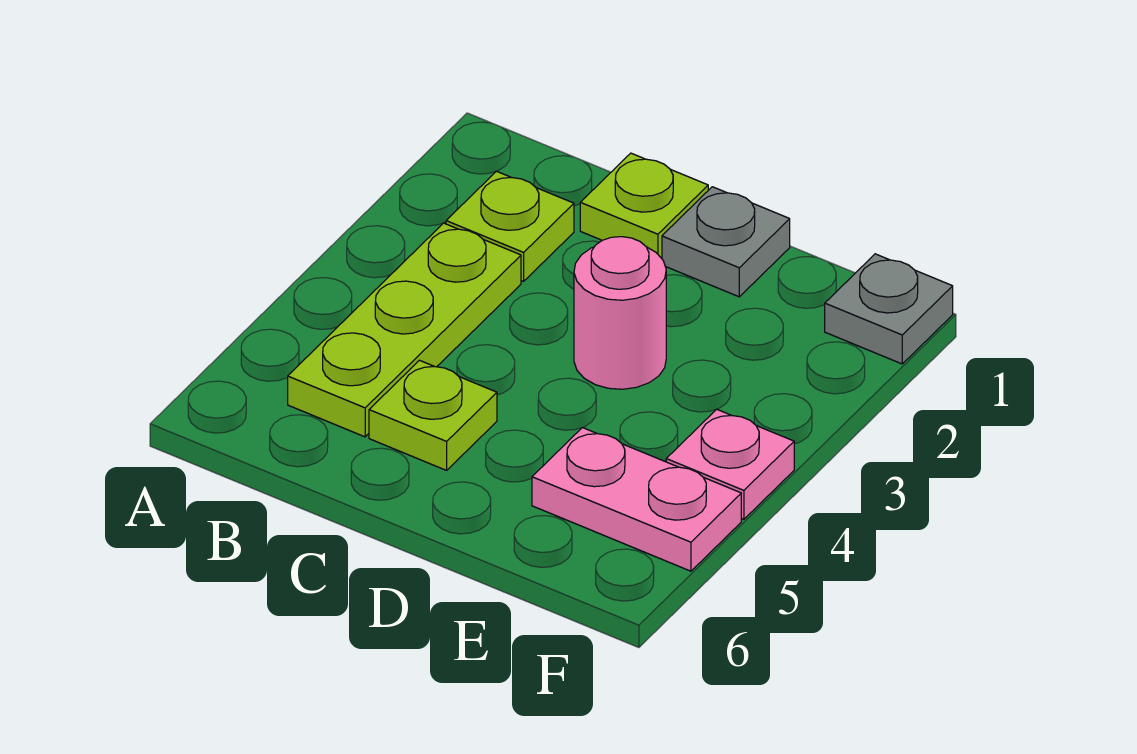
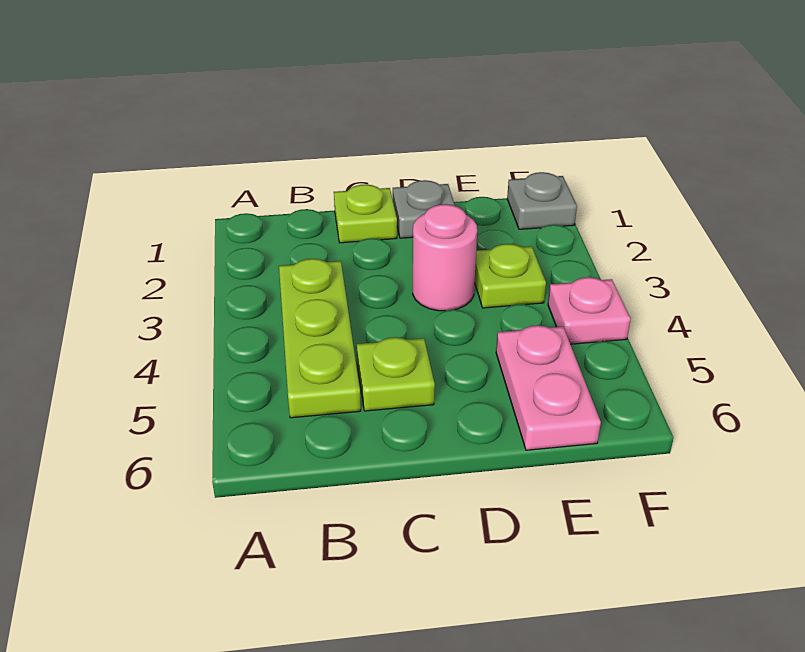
lime 1x1 plate [446,171,574,281] -> lime 1x1 plate moved to [475,244,546,308]
pink 1x2 plate [532,428,741,571] -> pink 1x2 plate turned to [496,325,601,450]

